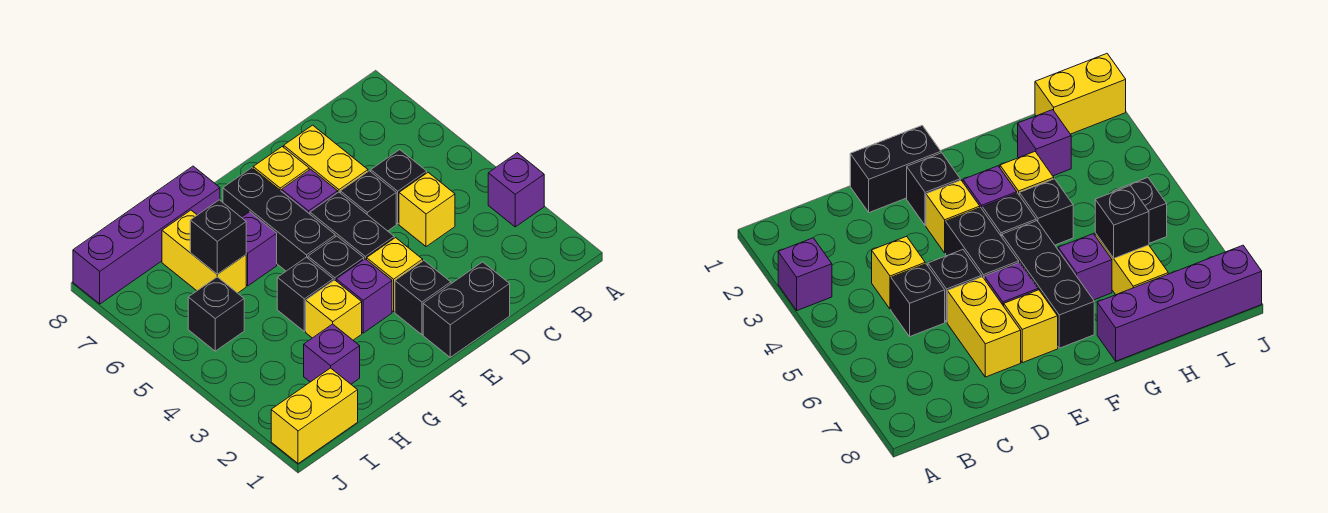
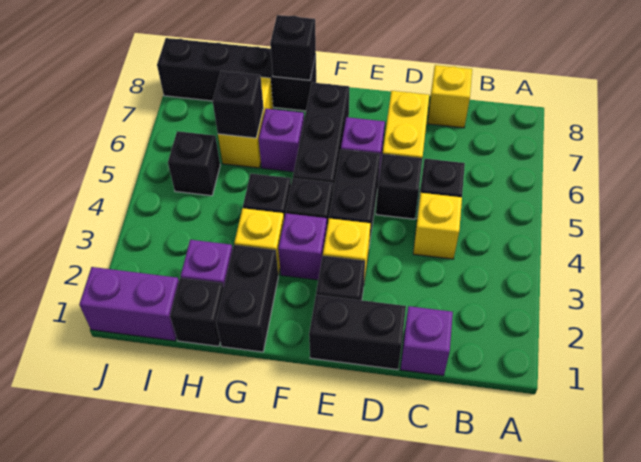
purple 1x1 brick [488,153,544,227] -> purple 1x1 brick moved to [401,306,453,376]
yellow 1x1 brick [253,147,309,191] -> yellow 1x1 brick moved to [428,65,472,128]
none -> black 1x2 brick [216,245,278,352]
purple 1x4 brick [73,166,220,304] -> black 1x4 brick [157,38,316,111]
none -> black 1x1 brick [270,15,316,80]
none -> black 1x1 brick [170,278,224,346]
yellow 1x2 brick [271,368,358,464] -> purple 1x2 brick [79,267,179,341]

